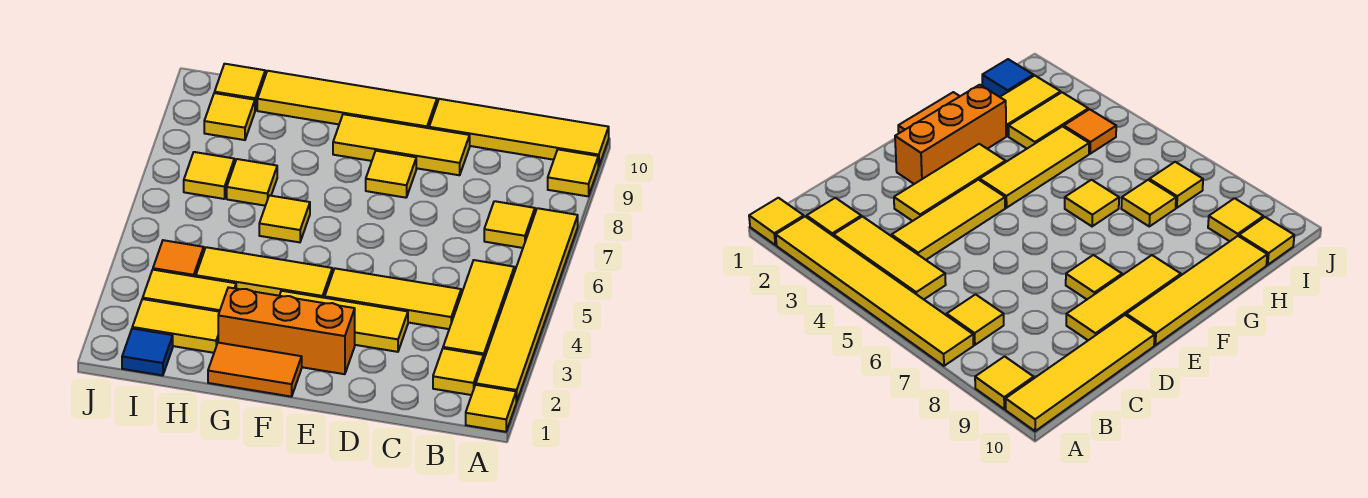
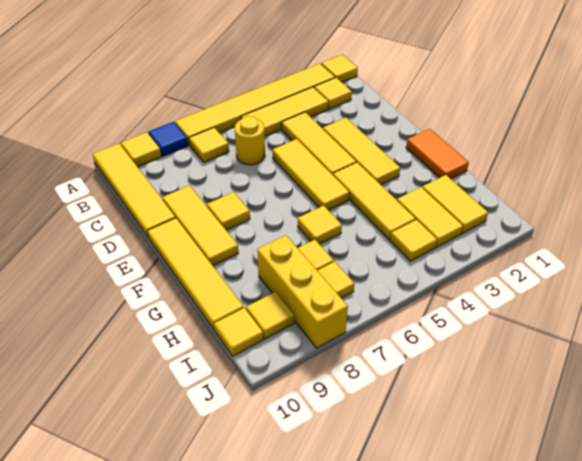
none -> yellow 1x1 round brick [235,116,265,165]
none -> yellow 1x3 tile [272,139,349,210]
orange 1x3 brick [218,287,355,374] -> none
none -> yellow 1x3 brick [257,235,348,348]
blue 1x1 tile [122,329,173,376] -> blue 1x1 tile moved to [148,122,188,156]
orange 1x1 tile [153,240,204,277] -> yellow 1x1 tile [390,220,437,261]

